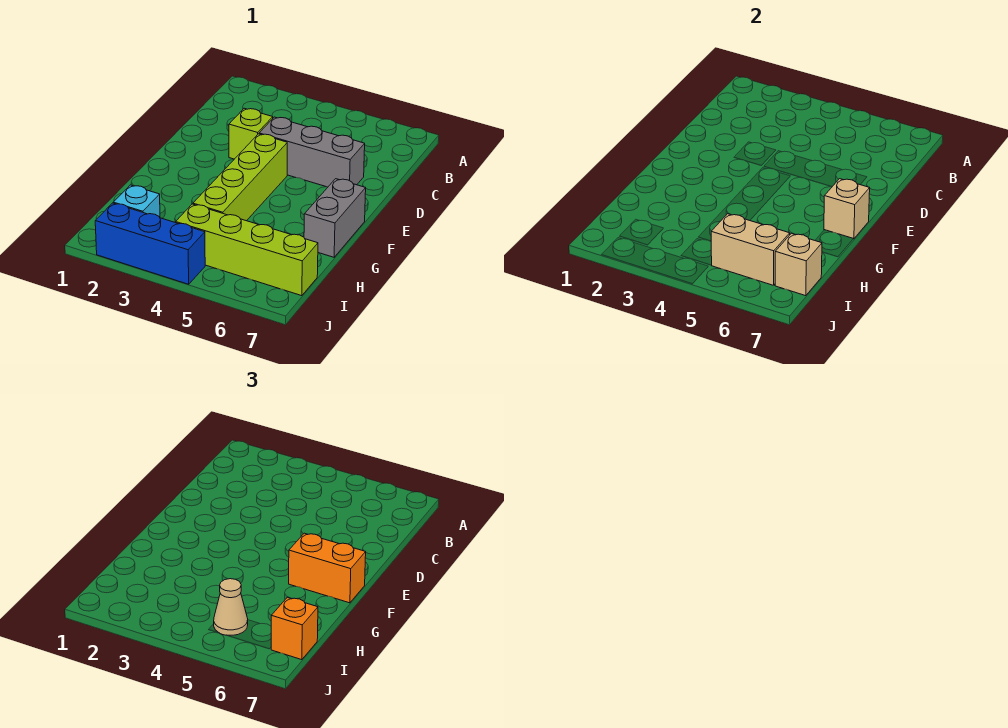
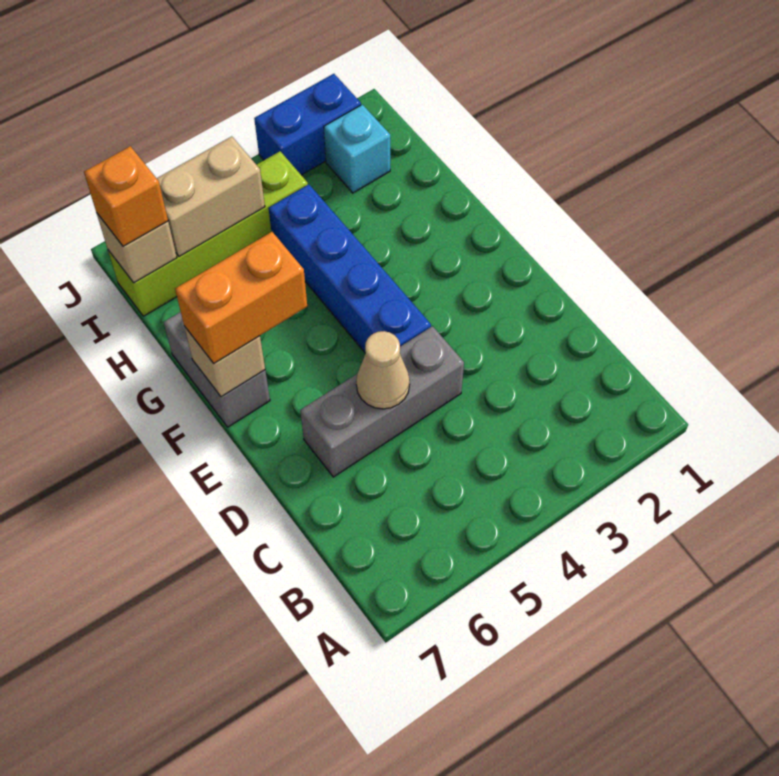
lime 1x1 brick [229,108,273,159] -> none
lime 1x4 brick [193,134,287,221] -> blue 1x4 brick [269,184,431,352]
tan 1x1 cone [214,579,248,636] -> tan 1x1 cone moved to [356,331,410,409]
blue 1x3 brick [95,203,205,284] -> blue 1x2 brick [254,74,361,175]

